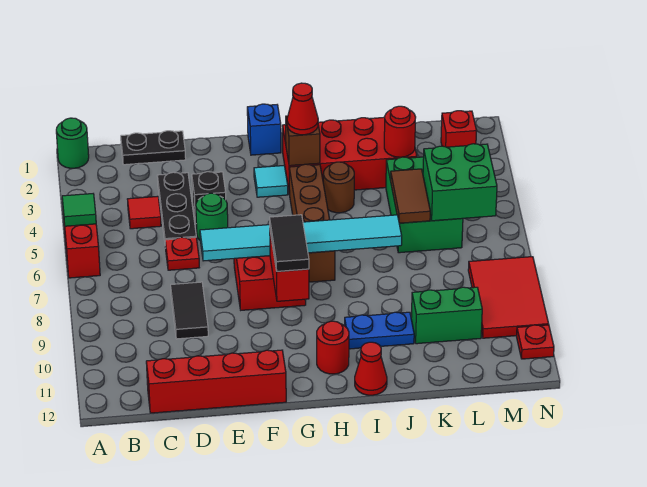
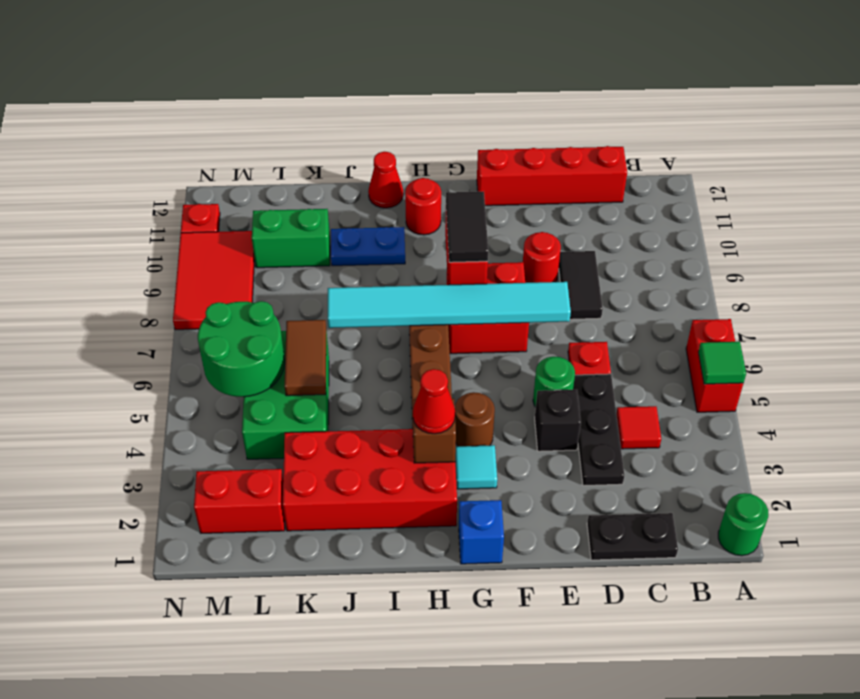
brown 1x1 round brick [323,162,354,213] -> brown 1x1 round brick moved to [455,392,495,446]
red 1x1 round brick [384,106,416,157] -> red 1x1 round brick moved to [523,232,561,283]
green 2x2 brick [423,144,497,221] -> green 2x2 round brick [198,301,285,397]
red 1x1 brick [441,111,477,147] -> red 1x2 brick [194,469,285,533]

